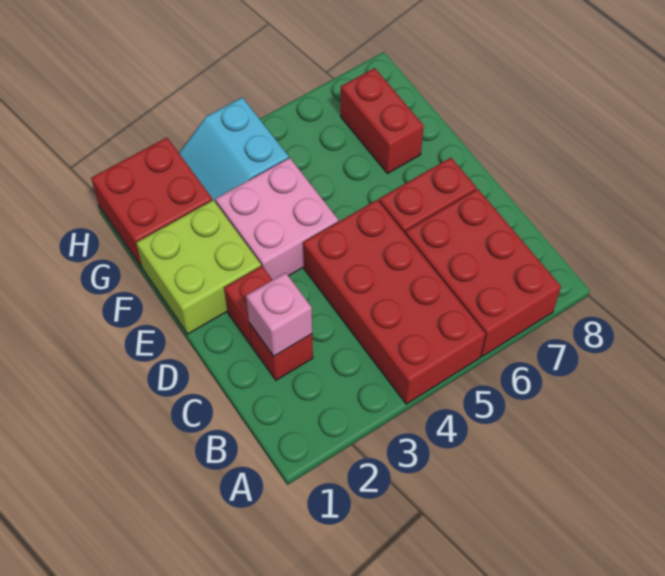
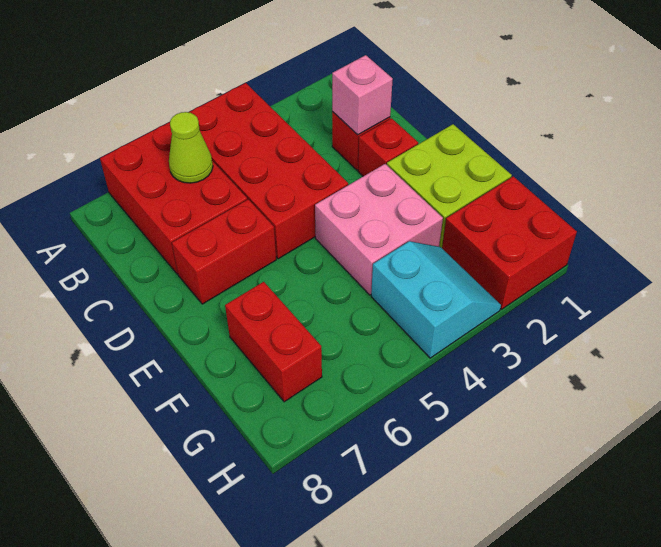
none -> lime 1x1 cone [169,112,213,183]

